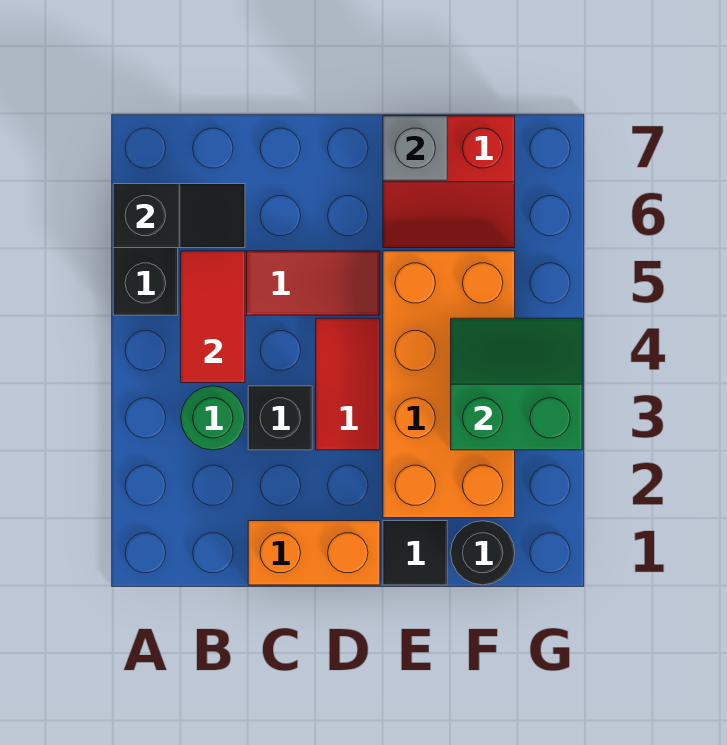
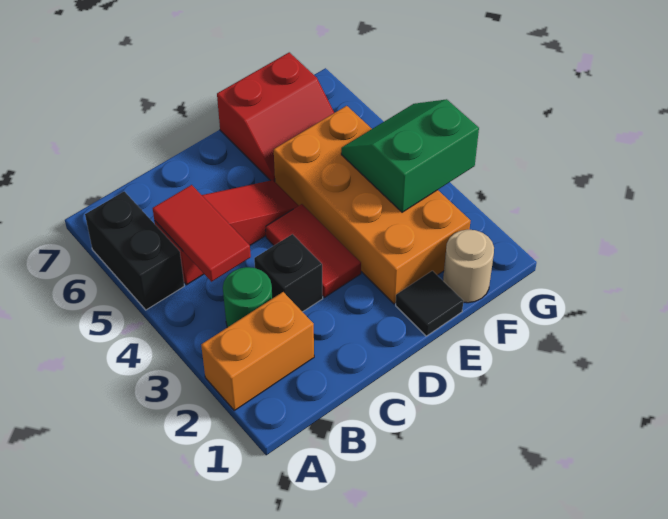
black 1x2 slope [113,184,245,248] -> none
orange 1x2 brick [248,521,380,585] -> orange 1x2 brick moved to [201,292,314,410]
grey 1x1 brick [383,116,447,180] -> none
black 1x1 round brick [451,521,515,585] -> tan 1x1 round brick [443,230,494,303]

